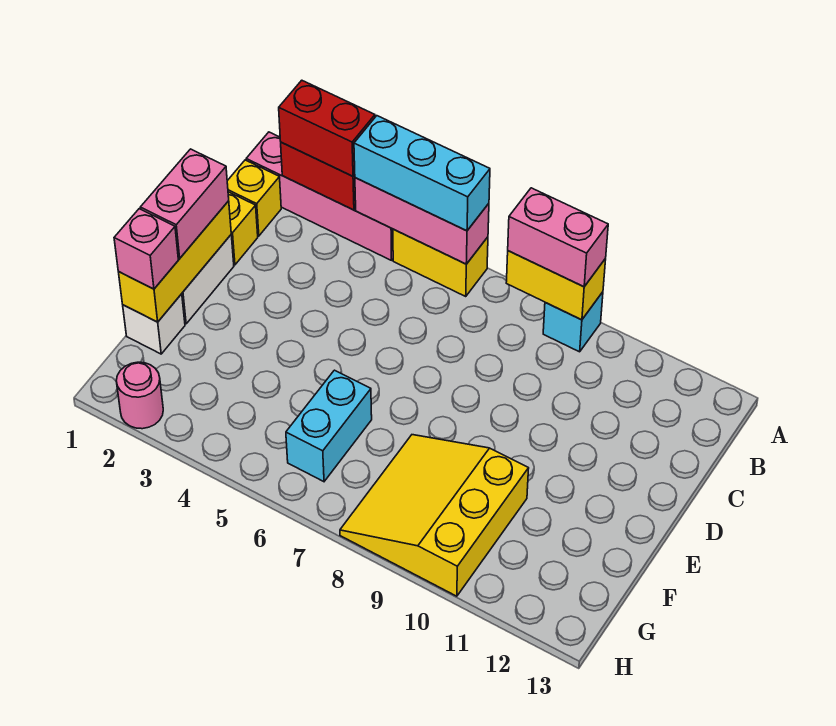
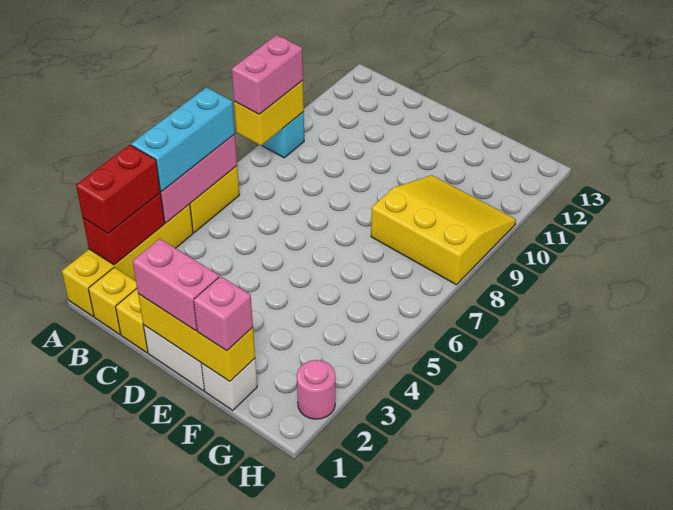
pink 1x4 brick [246,132,393,260] -> yellow 1x4 brick [62,204,193,317]
cyan 1x2 brick [286,370,372,482] -> none
yellow 3x3 slope [340,435,529,596] -> yellow 3x3 slope turned to [371,175,516,285]

